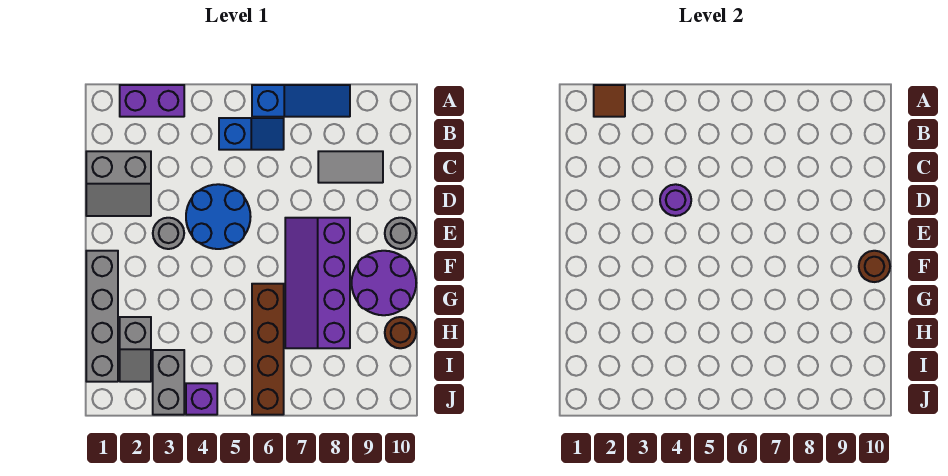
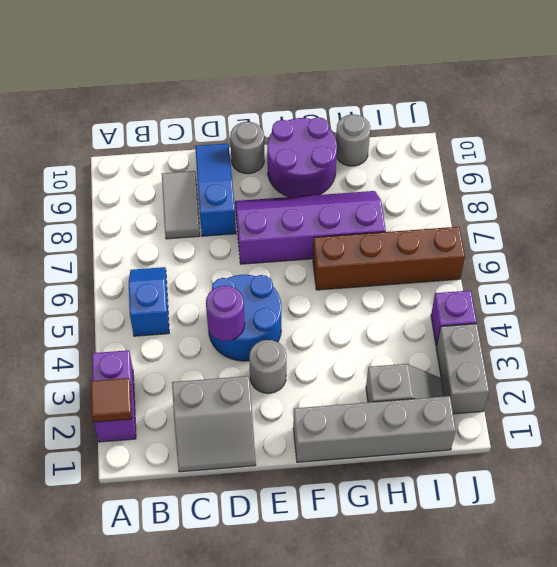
blue 1x3 slope [252,85,350,117] -> blue 1x3 slope moved to [195,143,236,236]
grey 2x2 slope [86,151,151,216] -> grey 2x2 slope turned to [172,376,256,472]
purple 2x4 slope [285,218,350,348] -> purple 2x4 slope turned to [235,191,386,264]
brown 1x1 round brick [859,251,890,282] -> none
brown 1x1 round brick [385,317,416,348] -> grey 1x1 round brick [336,114,370,166]
grey 1x2 brick [153,350,184,415] -> grey 1x2 brick turned to [436,324,489,414]

